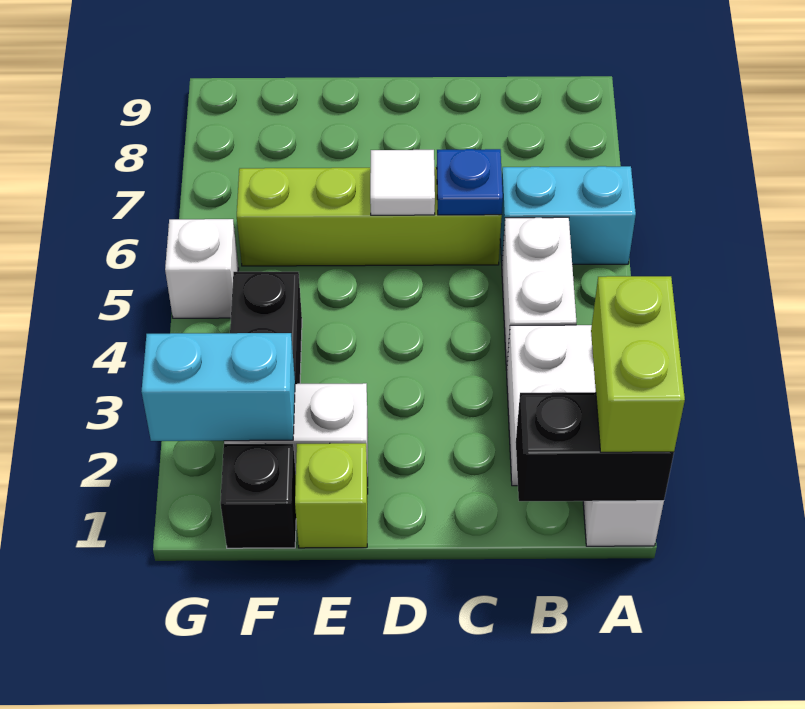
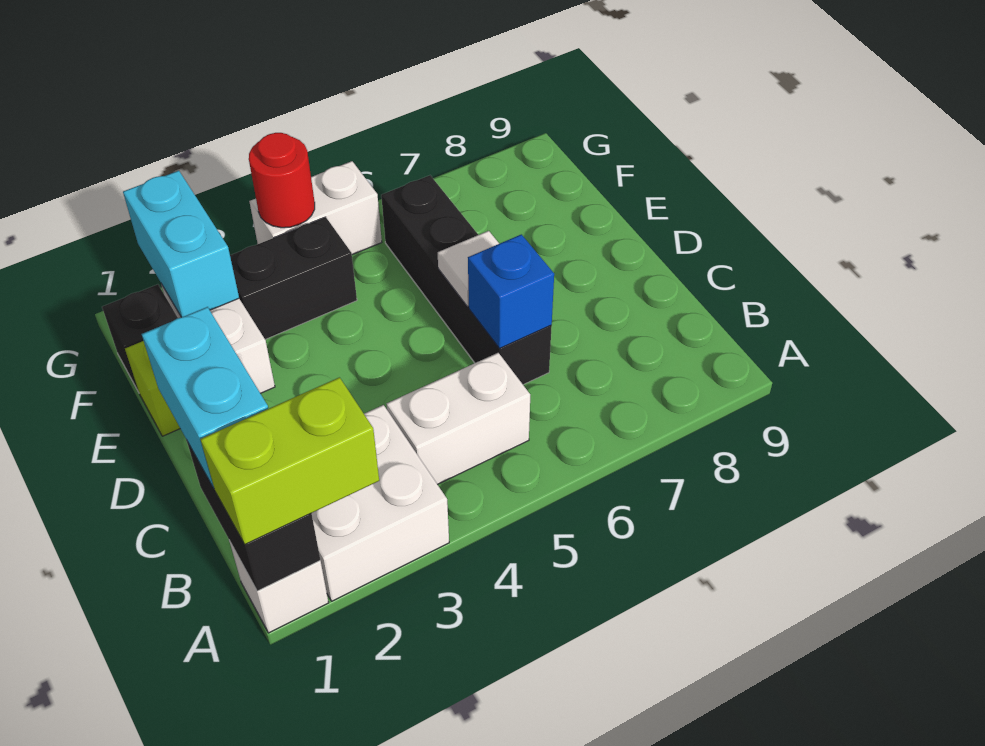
cyan 1x2 brick [500,166,636,264] -> cyan 1x2 brick moved to [142,307,268,488]
lime 1x4 brick [237,167,502,266] -> black 1x4 brick [381,175,552,385]
blue 1x1 plate [437,149,503,215] -> blue 1x1 brick [468,234,554,349]
none -> red 1x1 round brick [249,133,315,228]
white 1x1 brick [165,219,239,318] -> white 1x2 brick [249,161,382,255]

